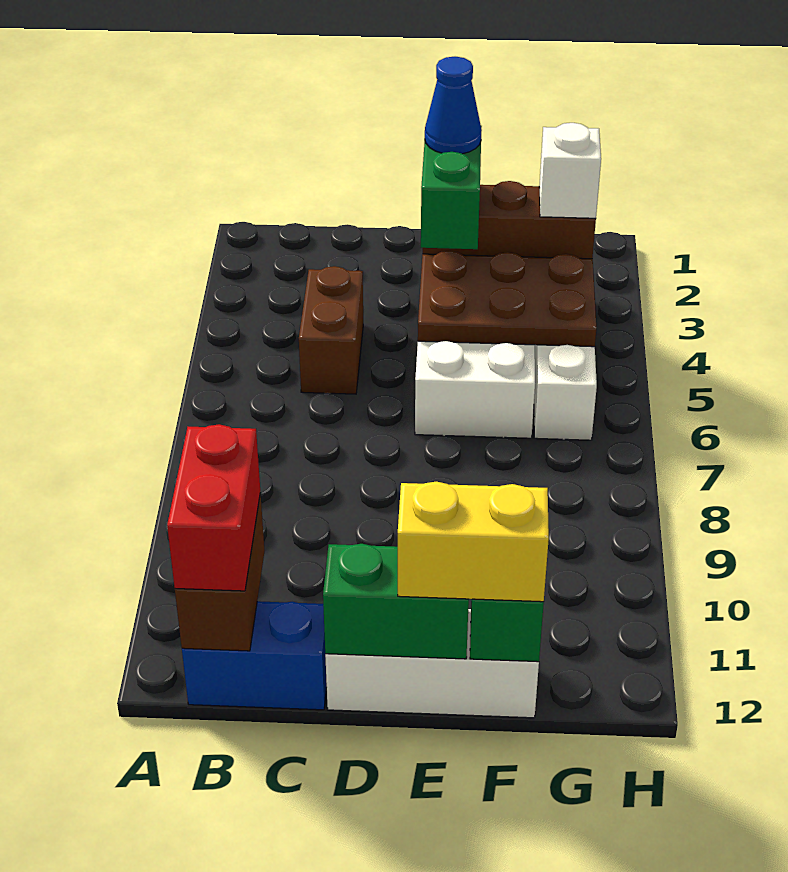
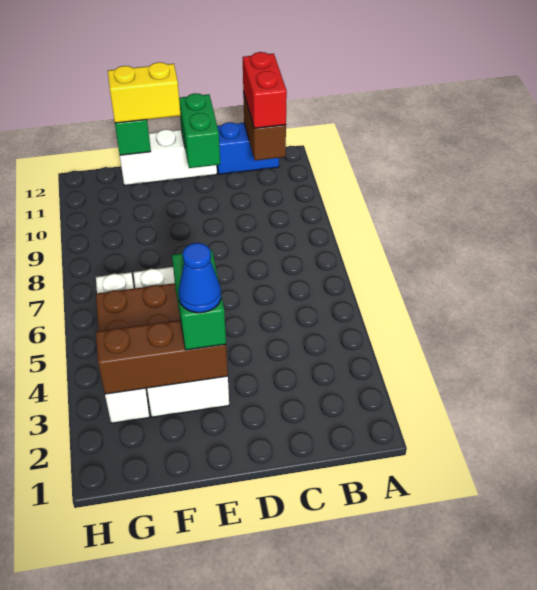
brown 1x2 brick [299,266,363,394] -> none
green 1x2 brick [323,544,469,659] -> green 1x2 brick turned to [179,93,220,168]
white 1x1 brick [539,123,601,218] -> none

